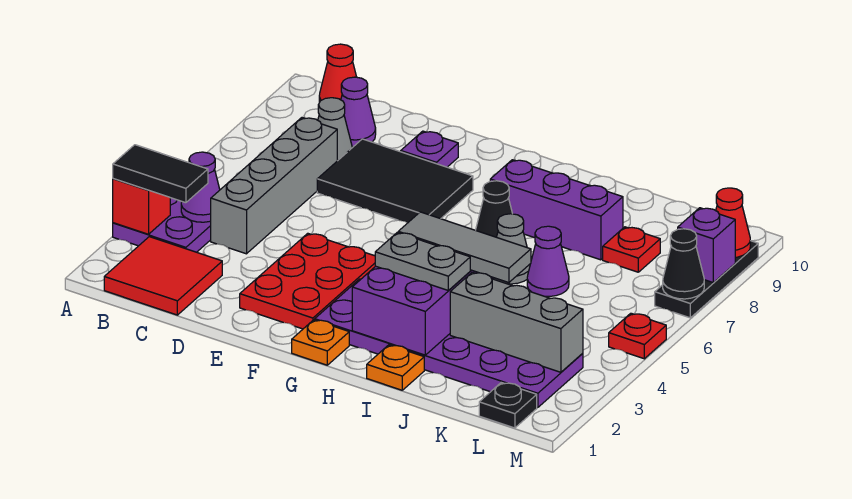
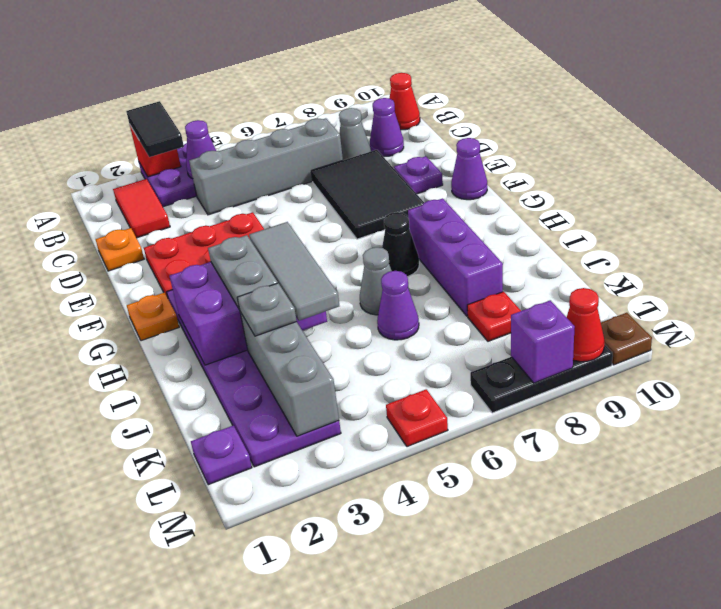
red 2x2 tile [104,237,222,315] -> red 1x2 tile [113,179,170,238]
none -> purple 1x1 cone [451,138,487,200]
orange 1x1 plate [367,345,424,390] -> orange 1x1 plate moved to [95,228,144,271]
none -> grey 1x1 plate [237,283,297,336]
black 1x1 plate [479,383,537,428] -> purple 1x1 plate [191,425,252,485]
black 1x1 cone [663,229,704,299] -> none
none -> brown 1x1 plate [601,313,652,365]

